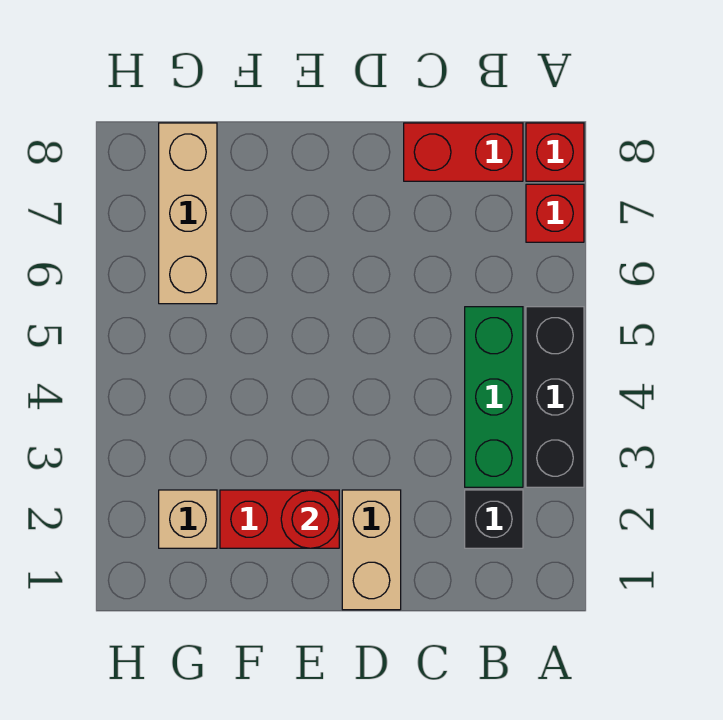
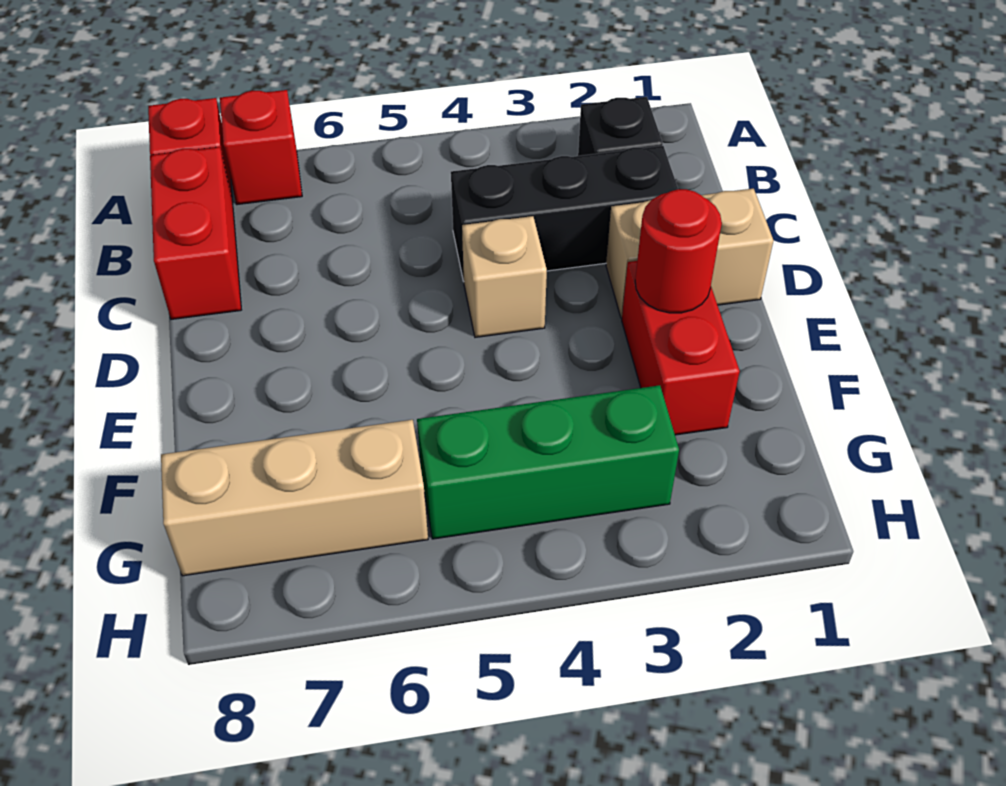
black 1x3 brick [526,307,584,487] -> black 1x3 brick moved to [451,146,678,281]
green 1x3 brick [465,307,523,487] -> green 1x3 brick moved to [417,385,679,539]
tan 1x1 brick [159,490,217,548] -> tan 1x1 brick moved to [462,216,547,337]

